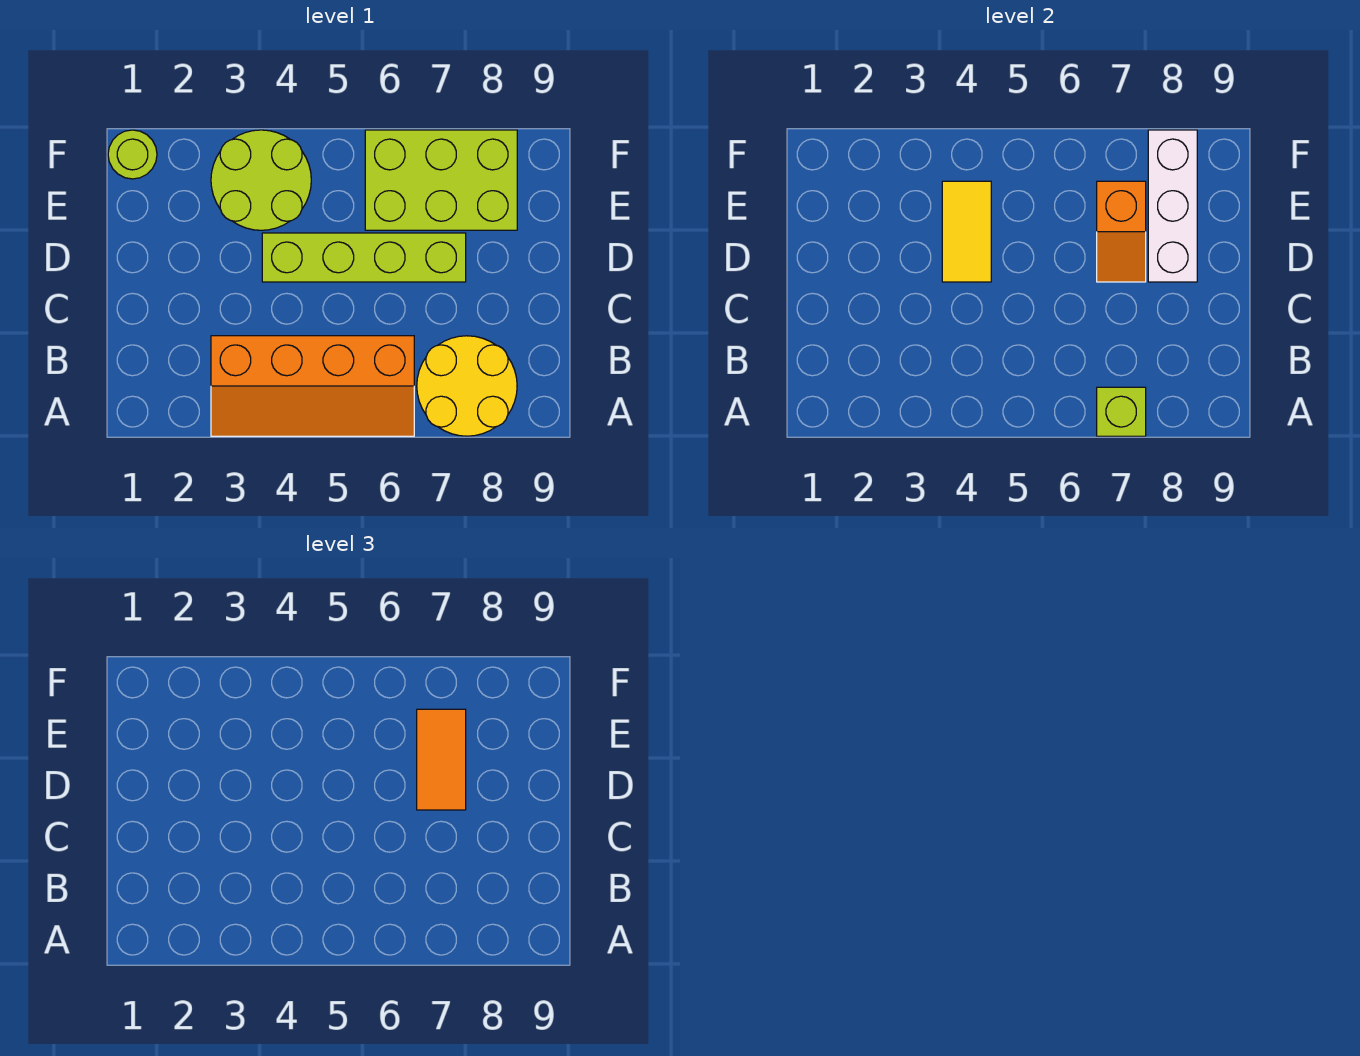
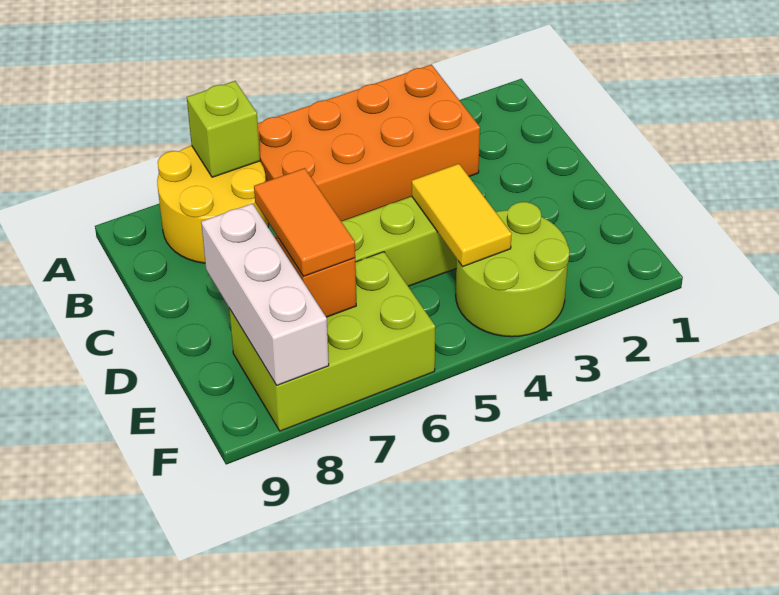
orange 2x4 slope [211,336,414,436] -> orange 2x4 brick [258,65,480,221]
lime 1x1 round brick [108,130,157,179] -> none

